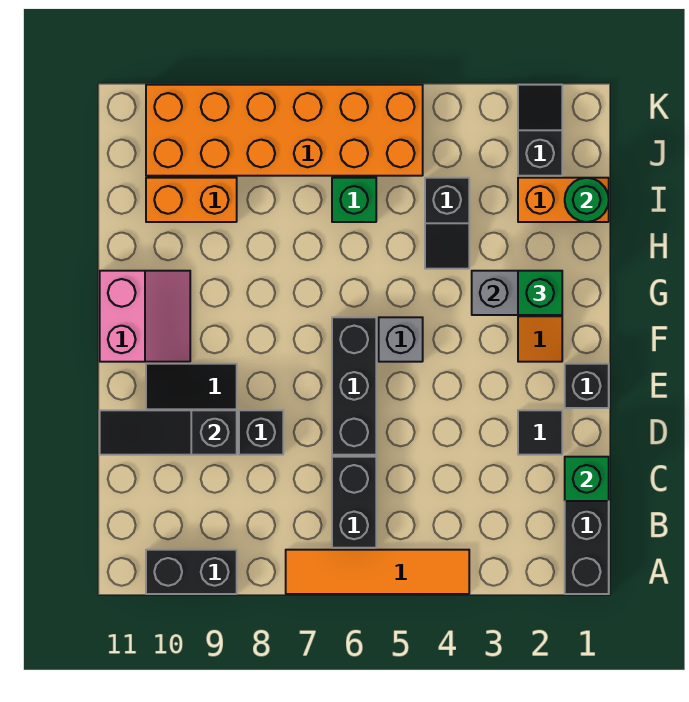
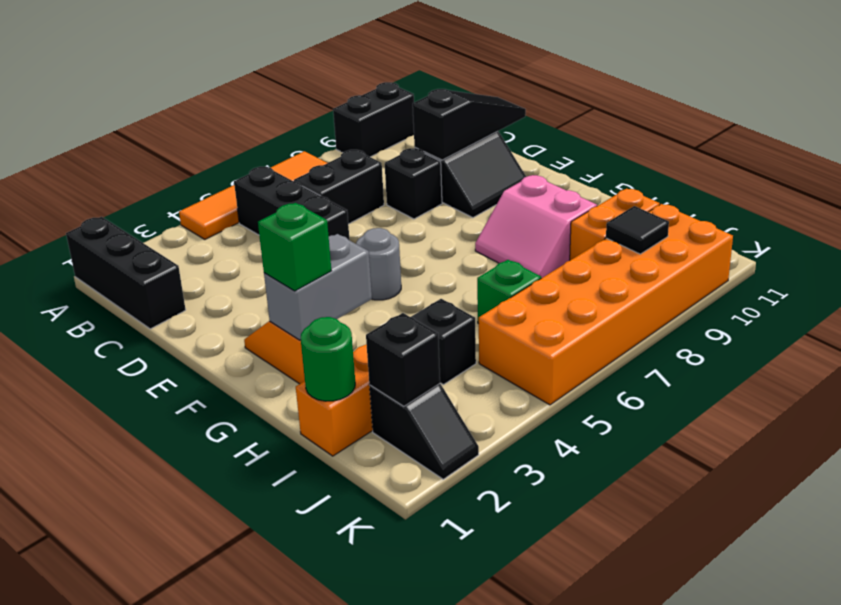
black 1x2 brick [332,457,376,548] -> black 1x2 brick turned to [294,150,384,224]
green 1x1 brick [565,457,609,501] -> none
black 1x1 tile [518,410,562,455] -> black 1x1 tile moved to [606,206,669,254]
black 1x3 brick [332,317,376,455] -> black 1x3 brick moved to [234,167,350,240]
black 1x1 brick [565,364,609,408] -> black 1x1 brick moved to [366,313,440,406]
grey 1x1 brick [379,317,423,362] -> grey 1x1 round brick [356,228,401,300]
pink 2x2 slope [100,271,190,362] -> pink 2x2 slope moved to [475,175,597,278]

